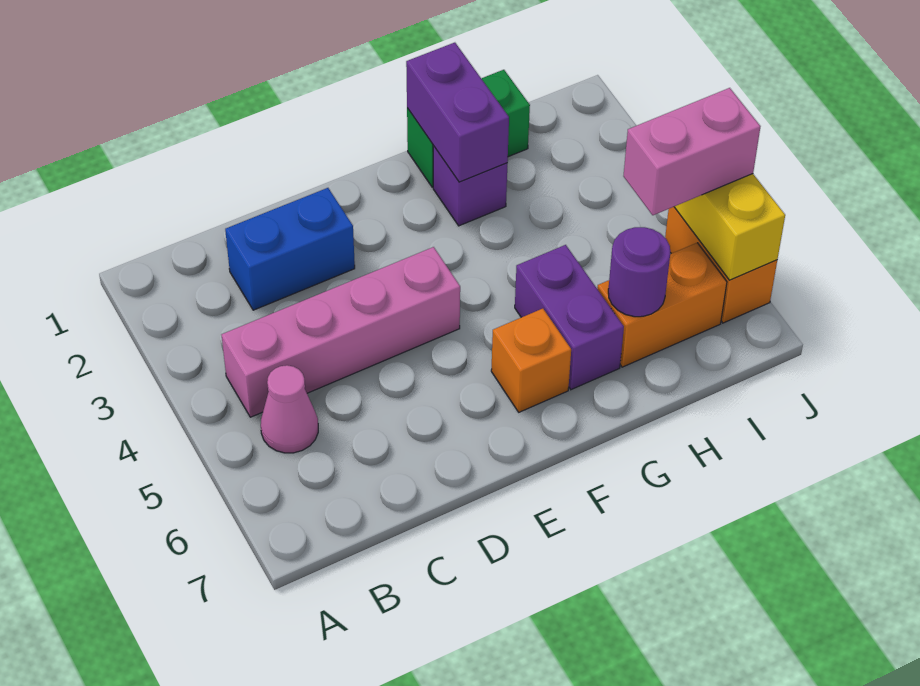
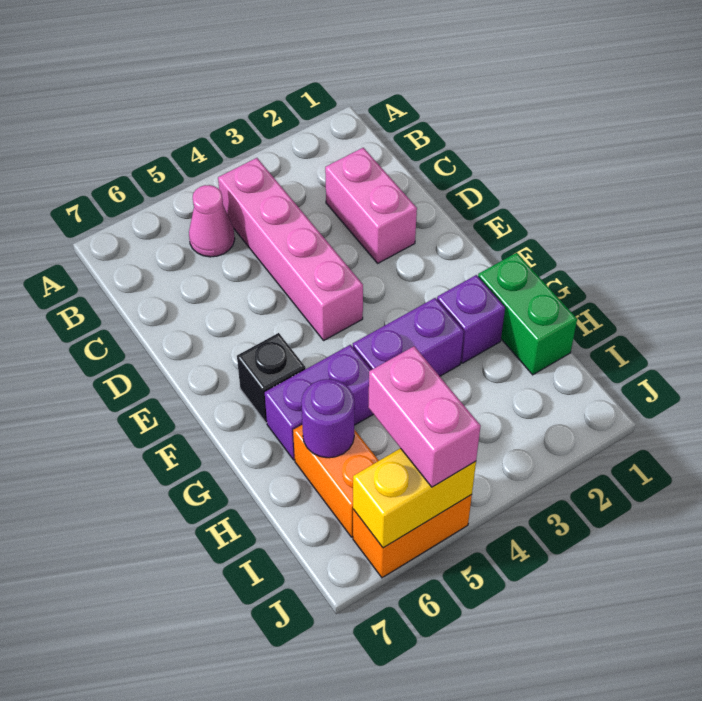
blue 1x2 brick [225,188,355,310] -> pink 1x2 brick [325,148,417,263]
orange 1x1 brick [491,309,571,412] -> black 1x1 brick [237,333,306,423]
purple 1x2 brick [406,43,509,182] -> purple 1x2 brick moved to [353,298,464,376]

